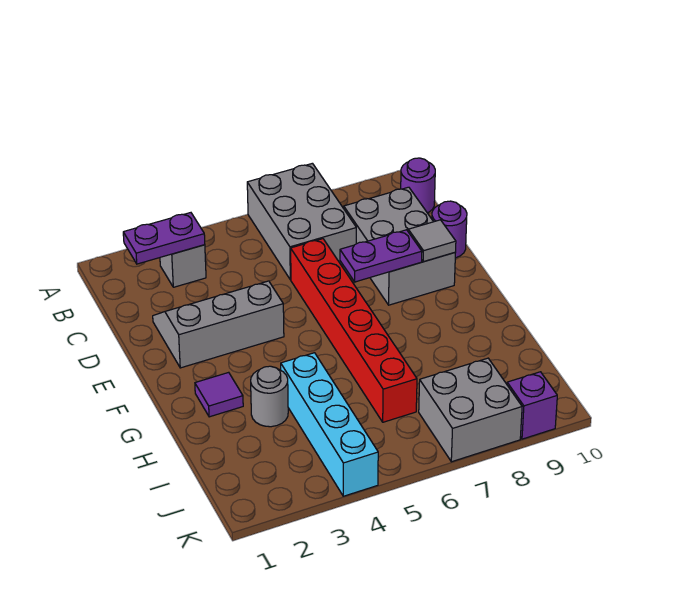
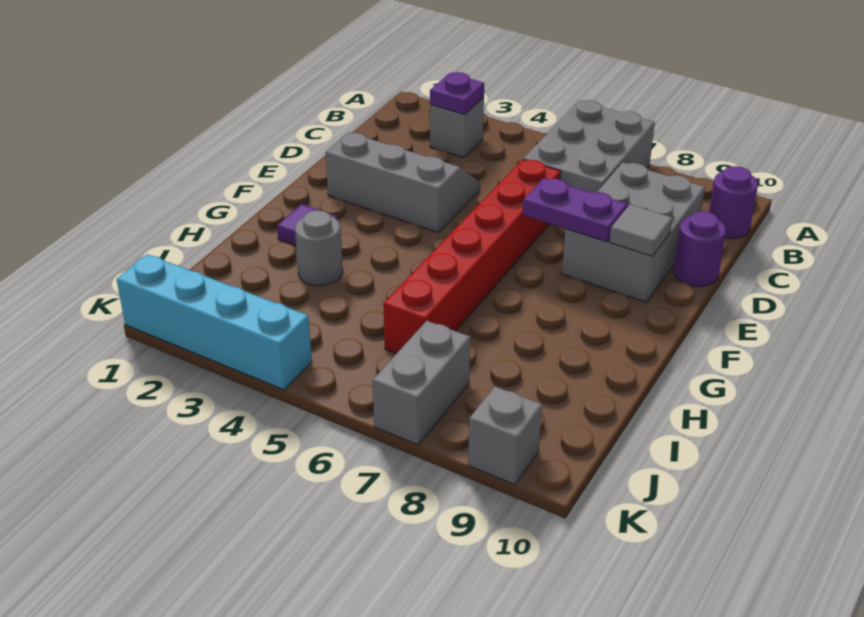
purple 1x2 plate [123,213,205,264] -> purple 1x1 plate [430,72,484,114]
cyan 1x4 brick [281,353,378,496] -> cyan 1x4 brick turned to [117,254,312,390]
grey 2x2 brick [419,358,522,462] -> grey 1x2 brick [373,321,470,445]
purple 1x1 brick [507,372,557,439] -> grey 1x1 brick [468,387,542,485]

